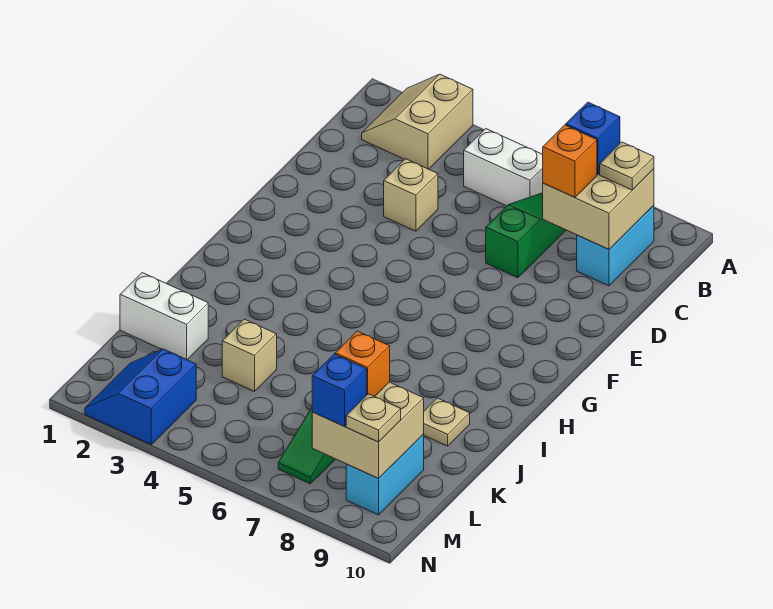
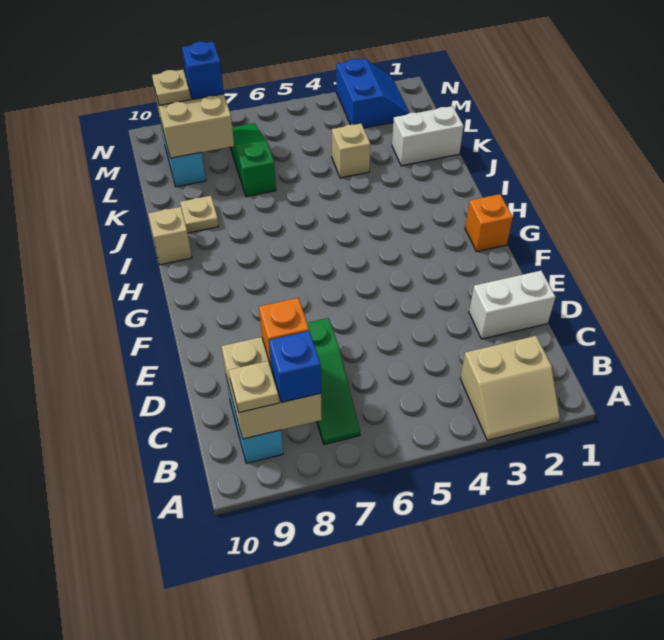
tan 2x2 slope [362,74,473,169] -> tan 2x2 slope turned to [460,336,560,440]
white 1x2 brick [464,129,543,206] -> white 1x2 brick moved to [469,271,556,339]
tan 1x1 brick [384,159,438,231] -> tan 1x1 brick moved to [148,207,192,265]
orange 1x1 brick [335,331,390,397] -> orange 1x1 brick moved to [465,194,513,251]

